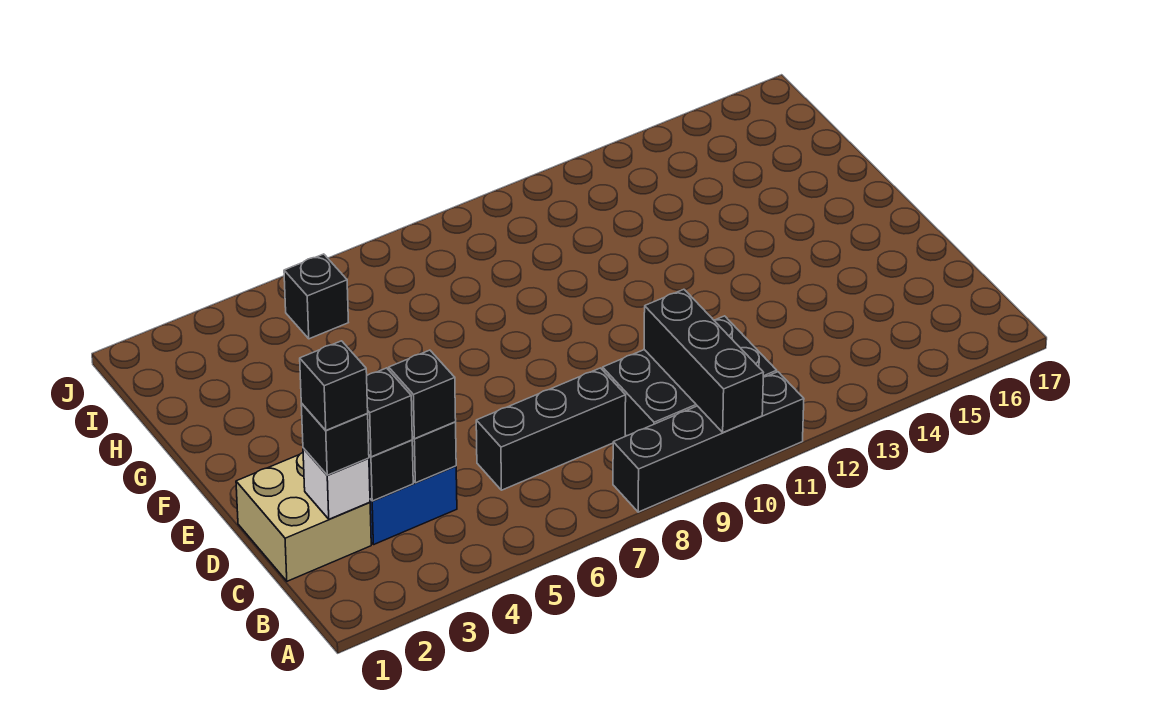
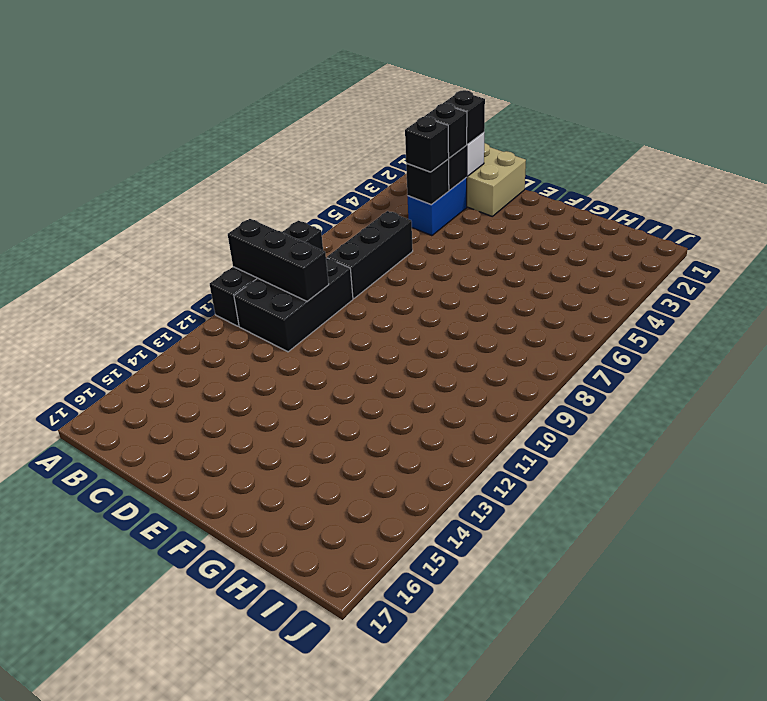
black 1x1 brick [300,341,368,430] -> none
black 1x1 brick [284,254,348,339] -> none

